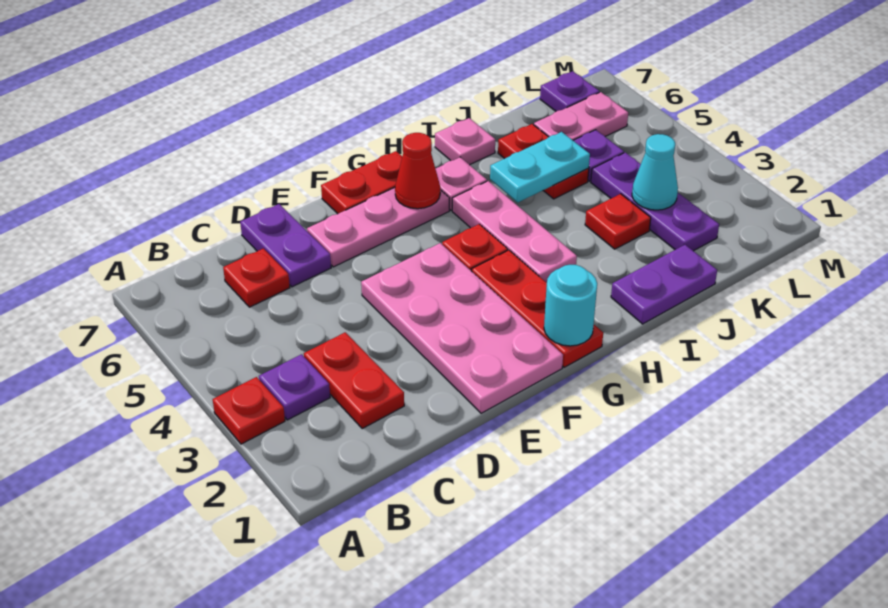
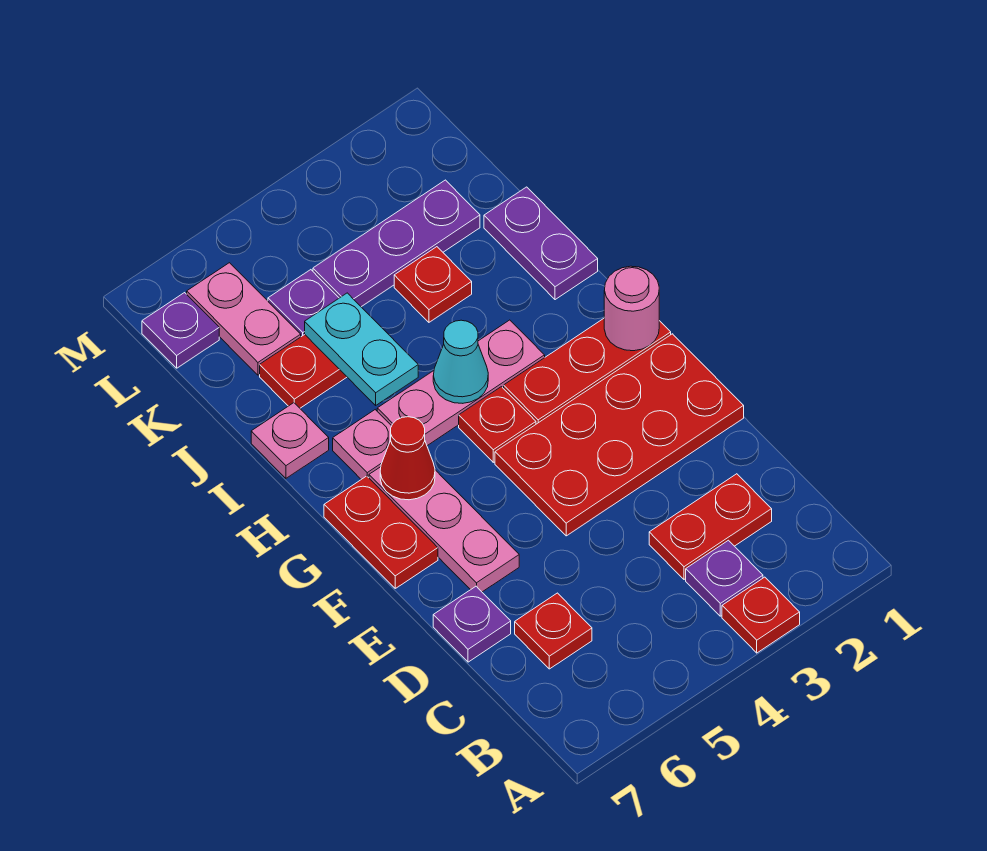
purple 1x2 plate [240,204,331,287] -> purple 1x1 plate [433,586,511,662]
pink 2x4 plate [361,243,563,413] -> red 2x4 plate [495,334,744,536]
cyan 1x1 round brick [544,265,597,346] -> pink 1x1 round brick [604,266,659,351]
cyan 1x1 cone [632,134,678,210] -> cyan 1x1 cone moved to [433,320,488,403]

